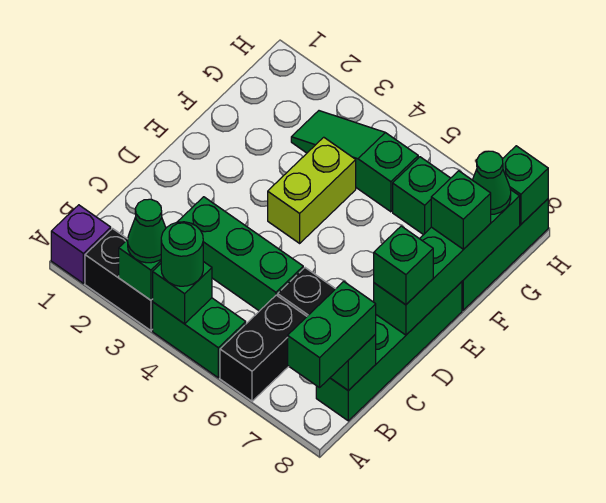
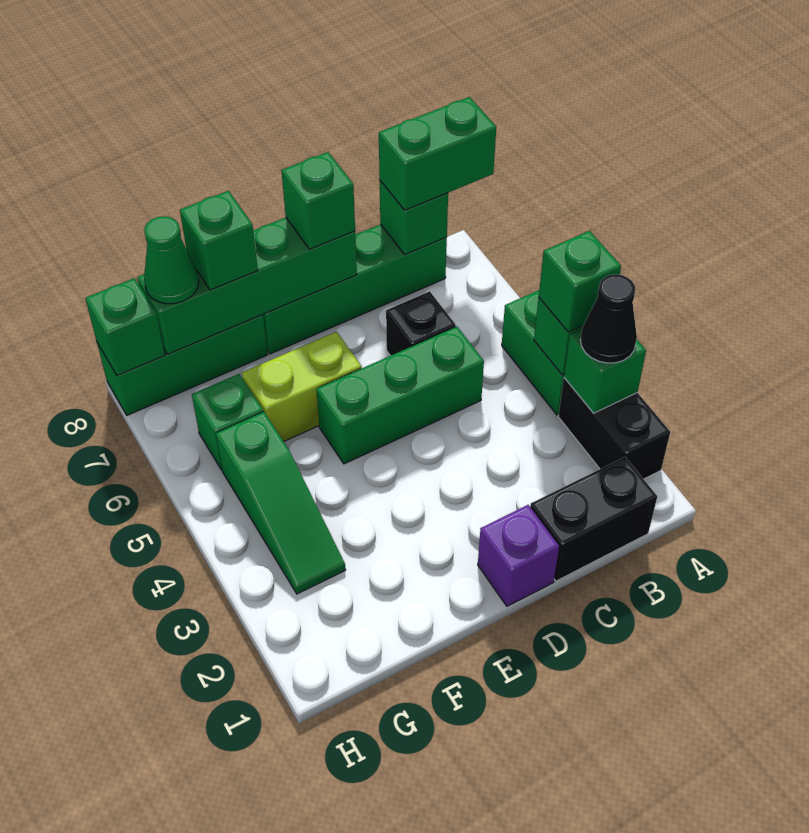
purple 1x1 brick [51,205,111,283] -> purple 1x1 brick moved to [478,505,559,606]
green 1x1 cone [128,199,166,263] -> black 1x1 cone [580,274,637,363]
green 1x1 round brick [161,222,203,286] -> green 1x1 brick [539,231,621,332]
black 1x2 brick [220,295,307,401] -> black 1x2 brick moved to [530,457,657,581]
green 1x3 brick [178,197,303,311] -> green 1x3 brick turned to [317,327,484,464]
lime 1x2 brick [268,137,356,243] -> lime 1x2 brick moved to [242,332,362,441]

